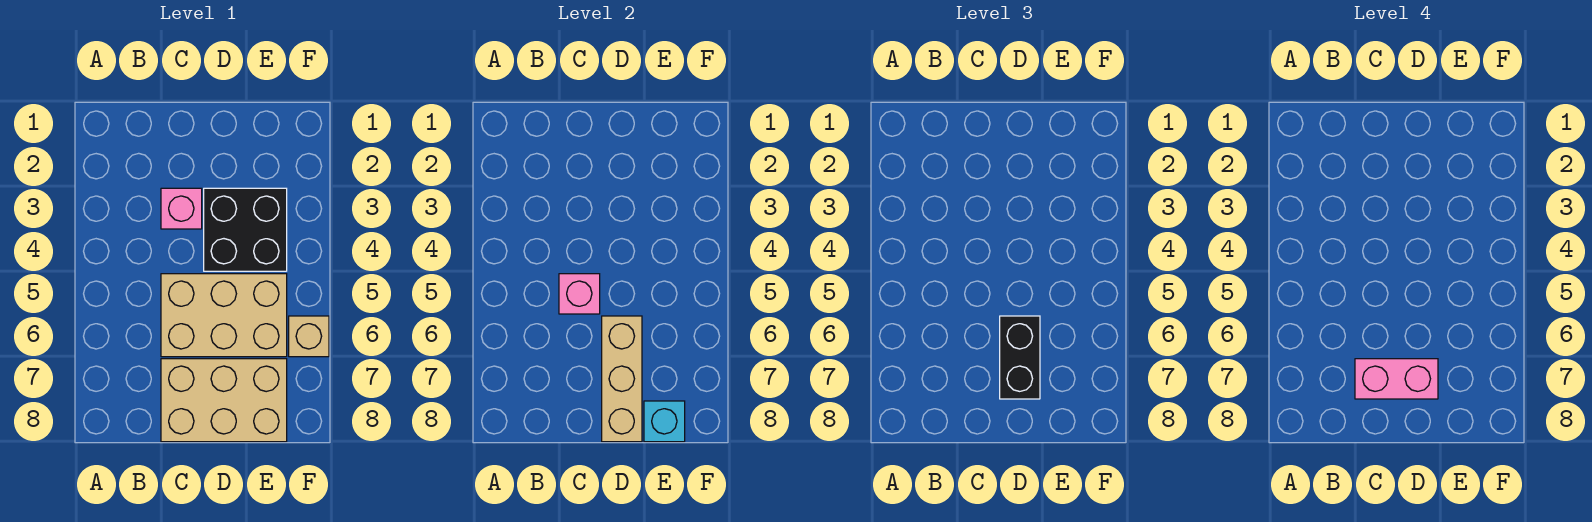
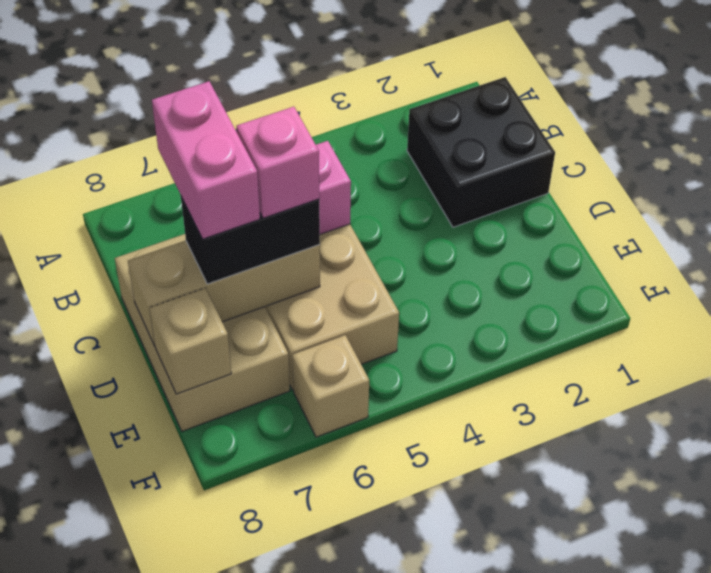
pink 1x1 brick [161,188,202,229] -> pink 1x1 brick moved to [237,107,319,218]
black 2x2 brick [204,188,287,271] -> black 2x2 brick moved to [407,77,555,227]
cyan 1x1 brick [644,401,685,442] -> tan 1x1 brick [149,288,231,394]

